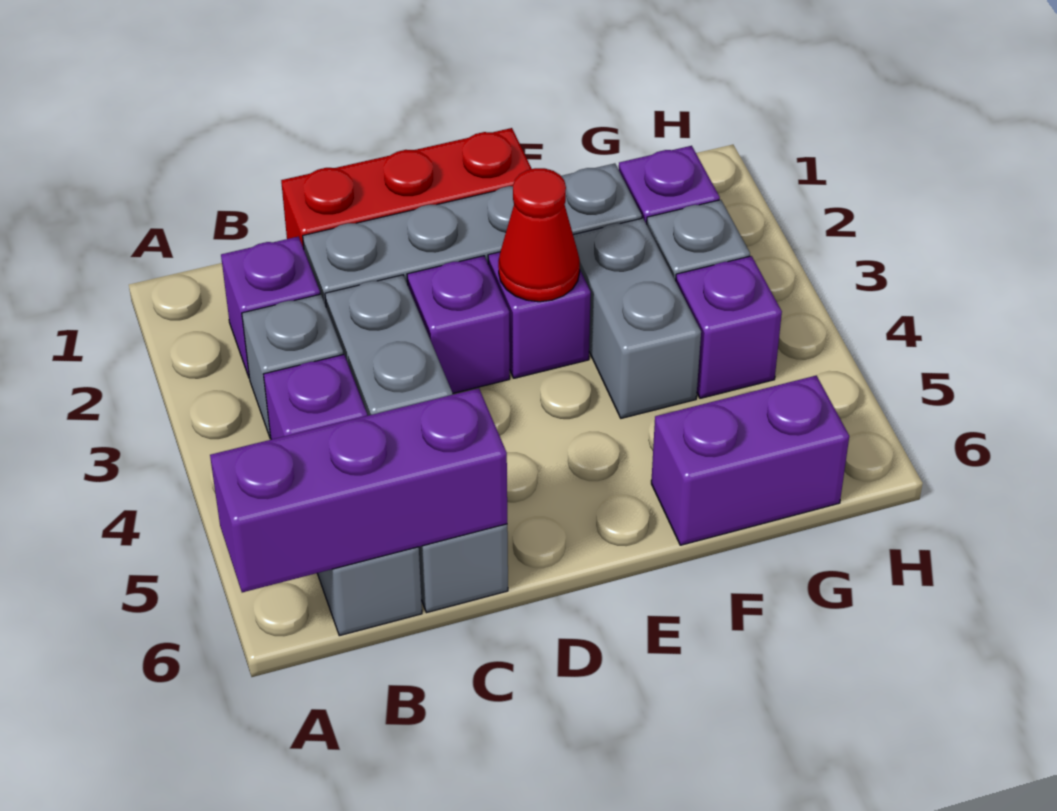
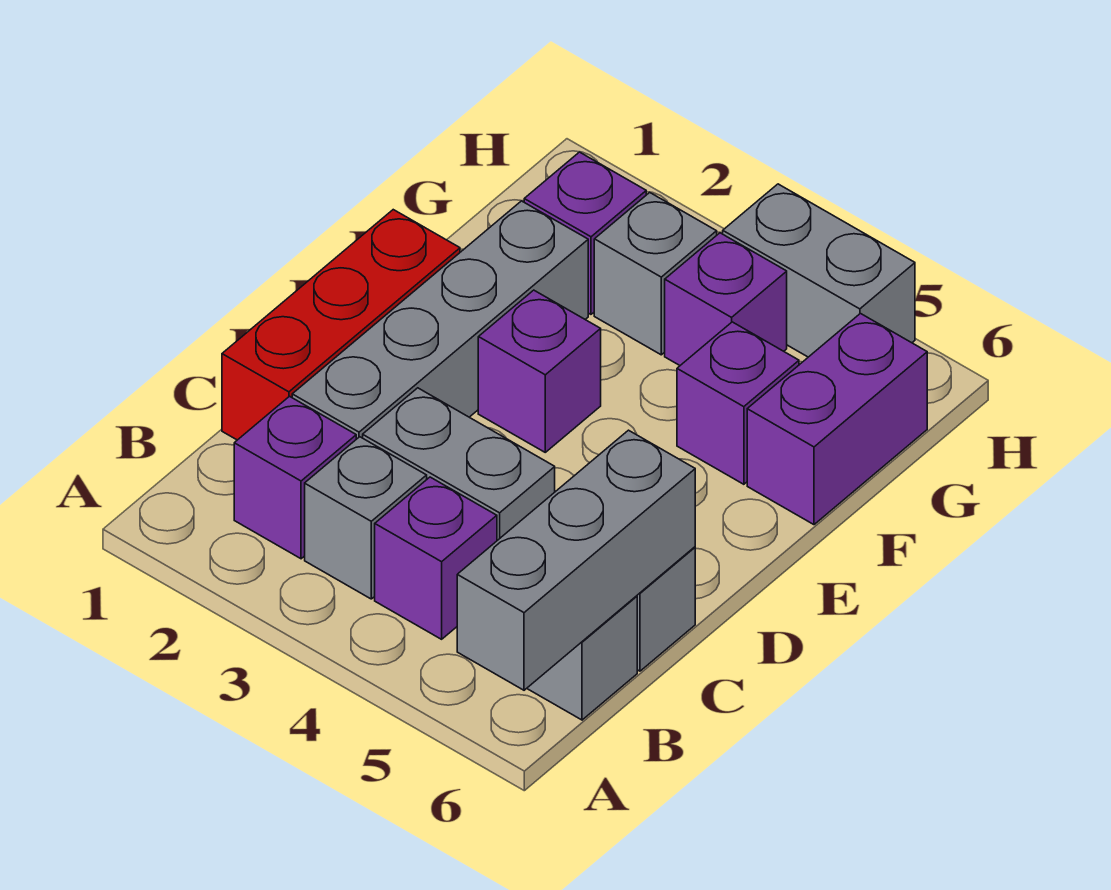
purple 1x3 brick [210,388,507,592] -> grey 1x3 brick [457,430,695,690]
purple 1x1 brick [407,256,510,393] -> purple 1x1 brick moved to [677,322,799,484]
red 1x1 cone [498,168,580,302] -> none
grey 1x2 brick [573,218,701,418] -> grey 1x2 brick moved to [723,184,915,357]

